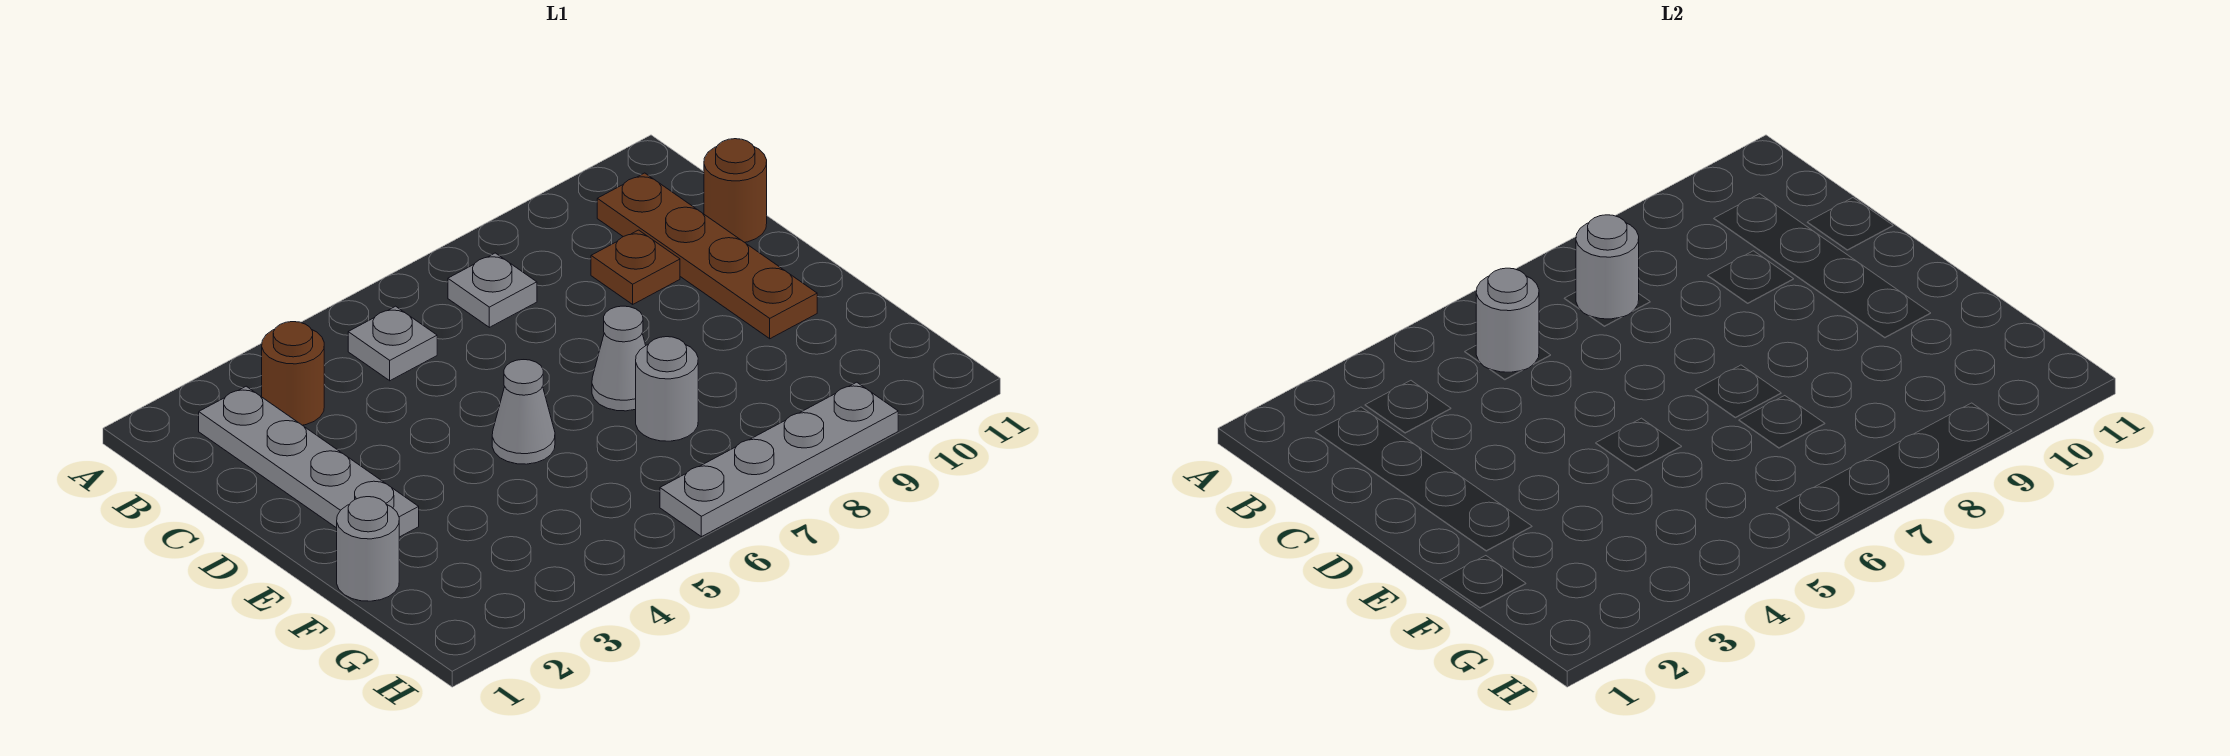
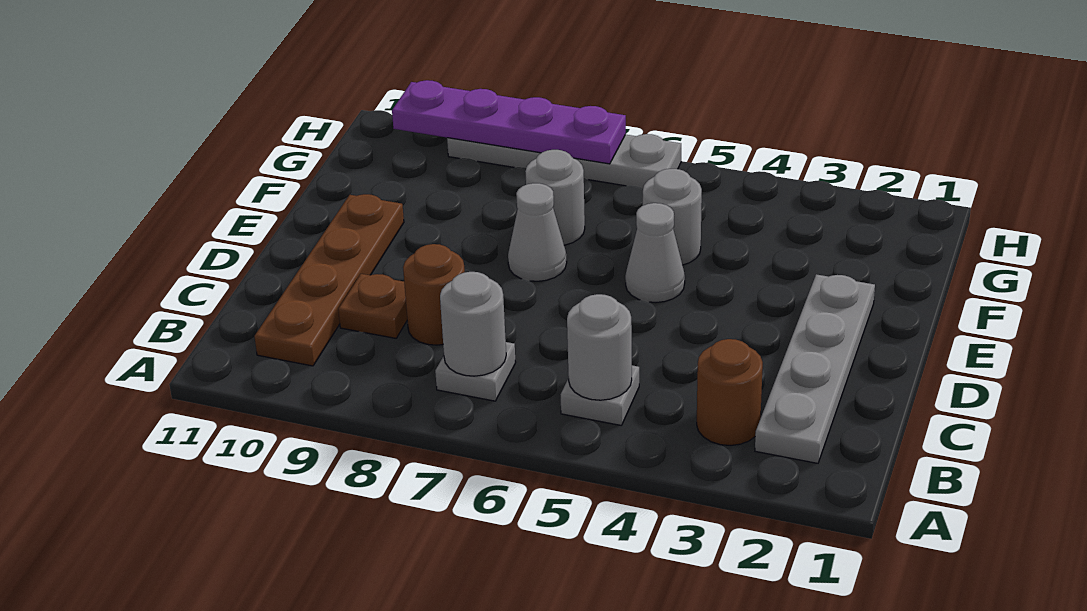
brown 1x1 round brick [704,139,767,242] -> brown 1x1 round brick moved to [403,244,465,345]
grey 1x1 round brick [337,497,399,601] -> grey 1x1 round brick moved to [643,169,702,265]
none -> purple 1x4 plate [392,80,626,164]

